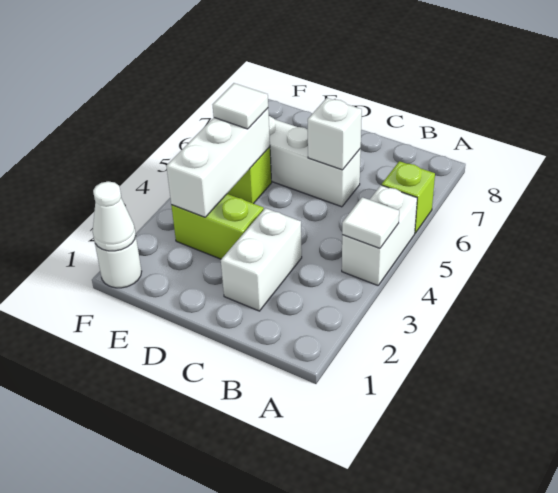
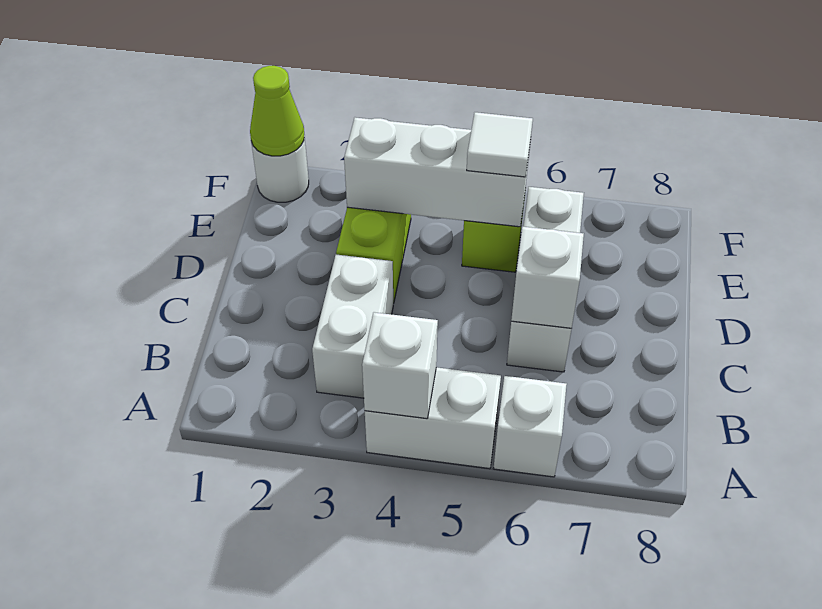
white 1x1 tile [342,197,399,248] -> white 1x1 brick [362,312,438,419]
lime 1x1 brick [382,161,435,233] -> white 1x1 brick [493,376,567,477]
white 1x2 brick [221,208,302,311] -> white 1x2 brick turned to [312,255,393,398]
white 1x1 cone [93,181,136,251] -> lime 1x1 cone [250,66,304,156]

